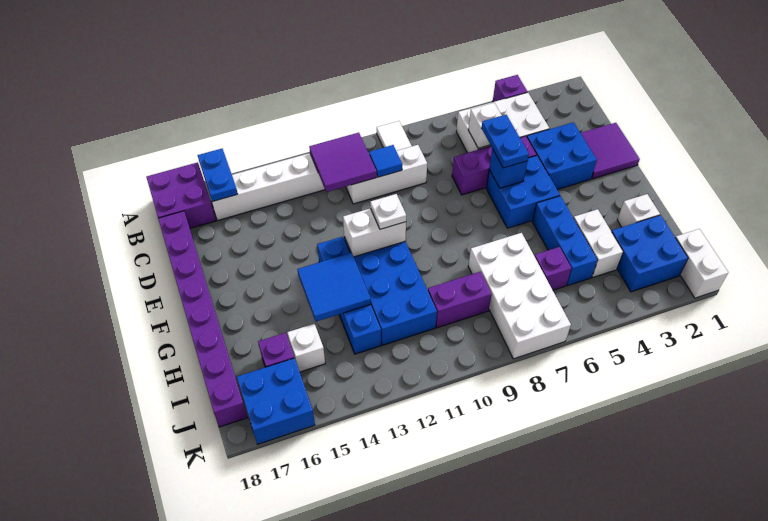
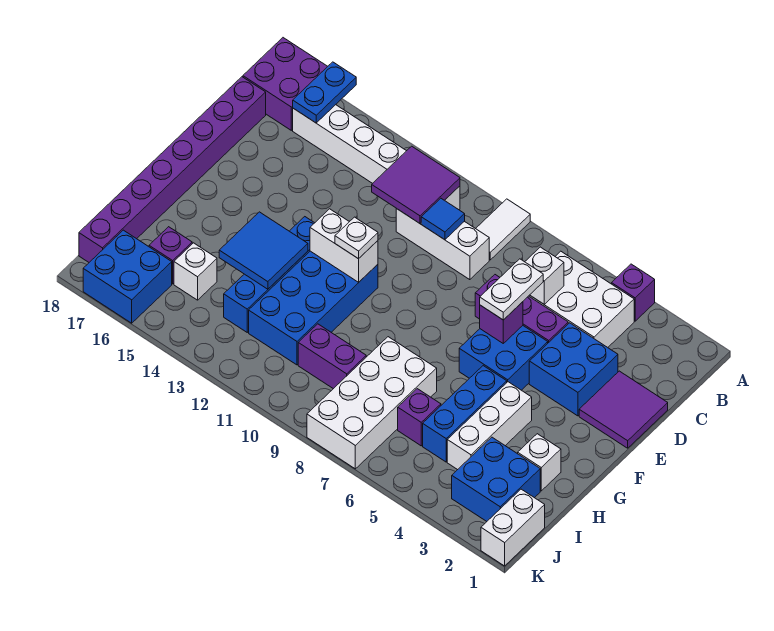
blue 1x2 plate [482,115,529,168] -> white 1x2 plate [480,259,543,320]
blue 1x1 brick [489,149,528,188] -> purple 1x1 brick [480,302,523,343]
white 1x2 brick [574,209,623,277] -> white 1x3 brick [447,382,532,470]

